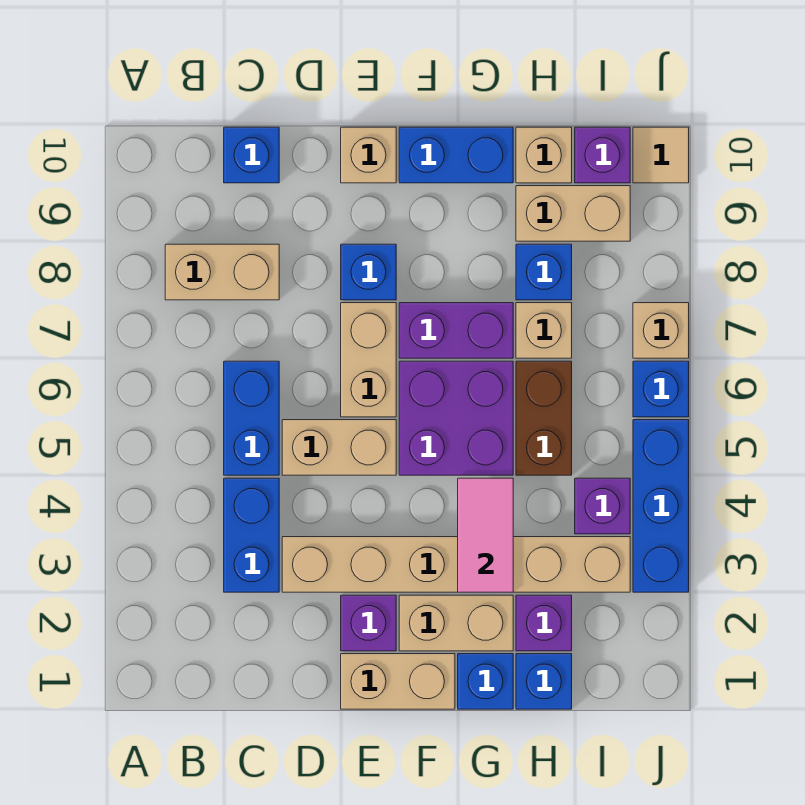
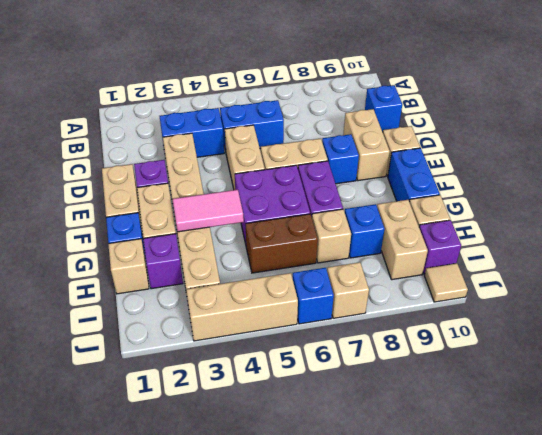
tan 1x2 brick [165,244,279,300] -> tan 1x2 brick moved to [343,109,390,181]
blue 1x1 brick [516,654,572,709] -> tan 1x1 brick [108,239,149,294]
purple 1x1 brick [575,478,630,534] -> none
blue 1x3 brick [633,420,689,592] -> tan 1x3 brick [186,273,298,341]

